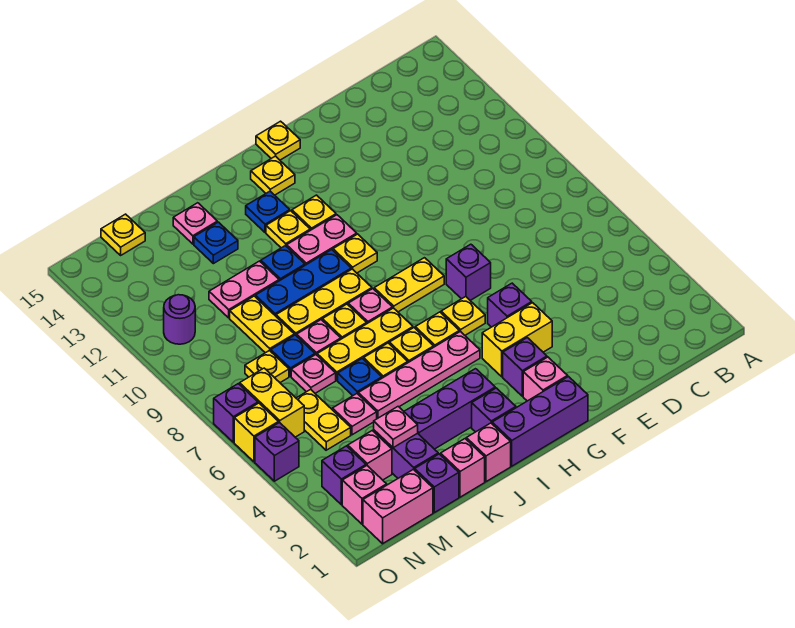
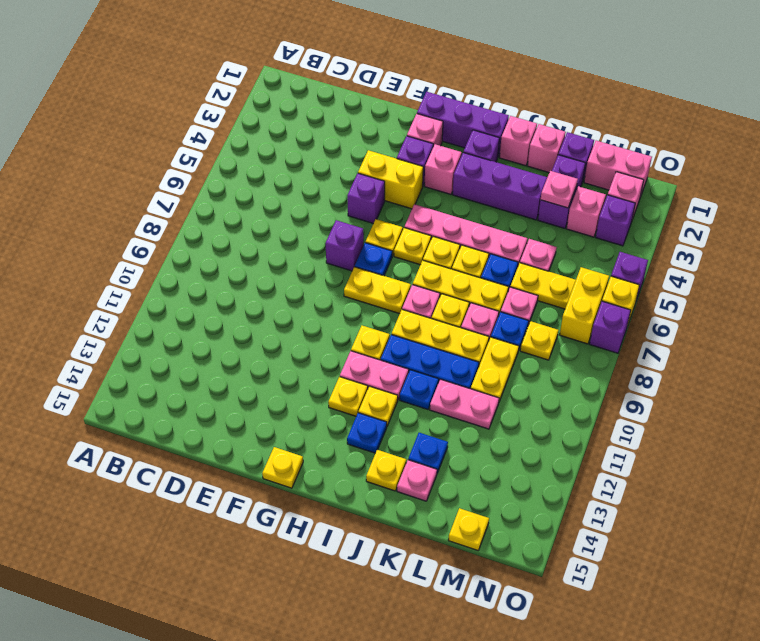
none -> blue 1x1 plate [355,243,392,276]
none -> pink 1x1 brick [425,144,462,194]
yellow 1x1 plate [251,156,295,195] -> yellow 1x1 plate moved to [366,450,406,491]
yellow 1x2 plate [296,390,351,450] -> yellow 1x2 plate turned to [510,263,576,309]
purple 1x1 round brick [164,295,195,344] -> none

